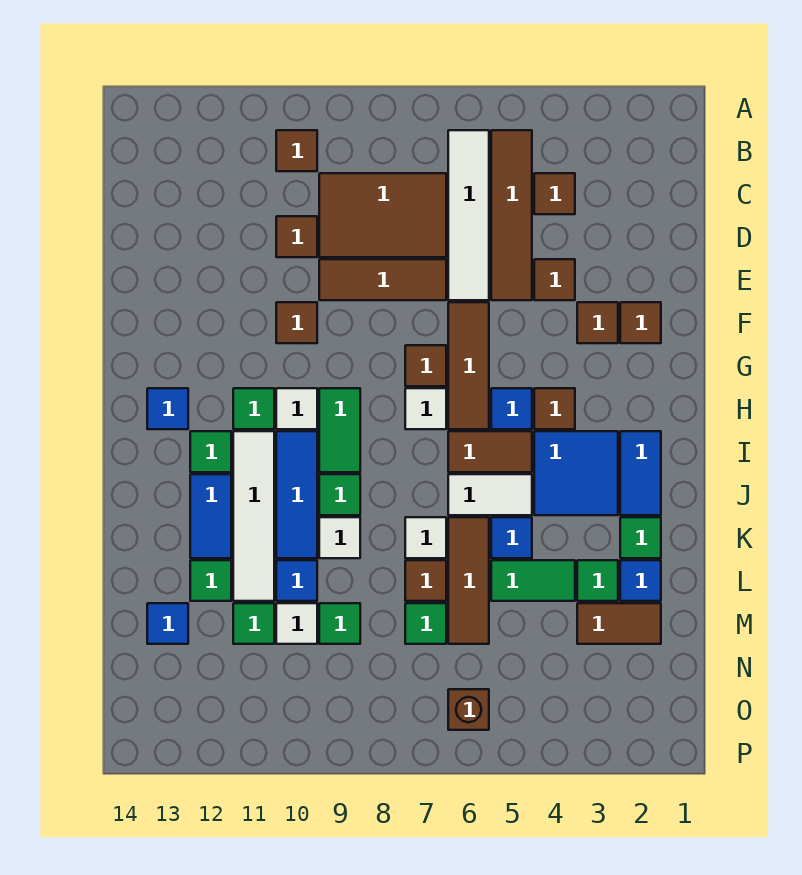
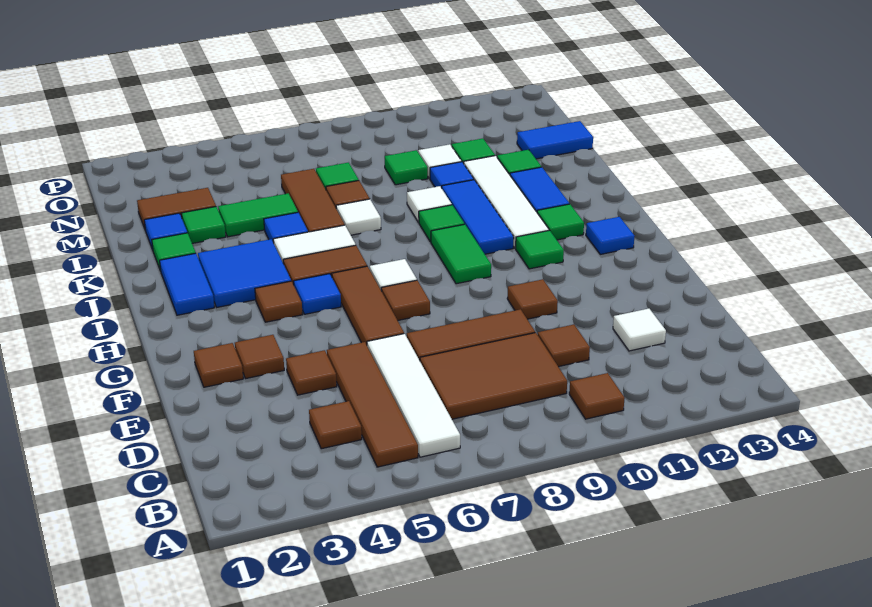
white 1x1 tile [276,388,317,429] -> white 1x1 tile moved to [613,308,666,351]
blue 1x1 tile [147,603,188,644] -> blue 1x2 tile [517,121,593,159]
brown 1x1 brick [448,689,489,730] -> none

